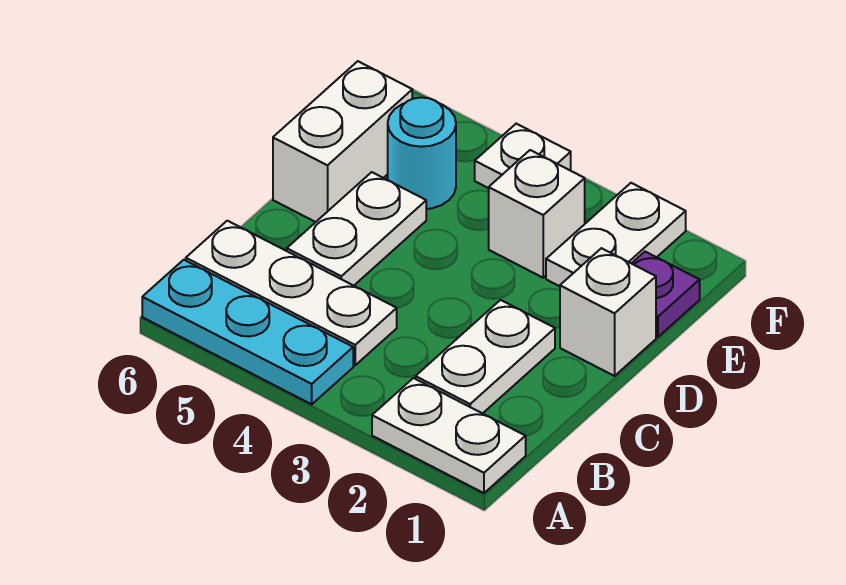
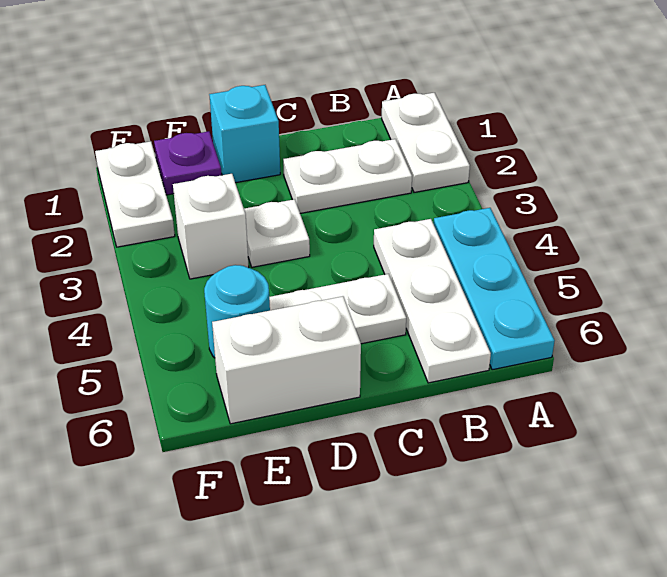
white 1x1 brick [560,248,656,376] -> cyan 1x1 brick [209,85,280,183]
white 1x2 plate [546,183,686,286] -> white 1x2 plate turned to [95,141,175,247]
white 1x1 plate [475,124,571,188] -> white 1x1 plate moved to [244,199,310,267]

